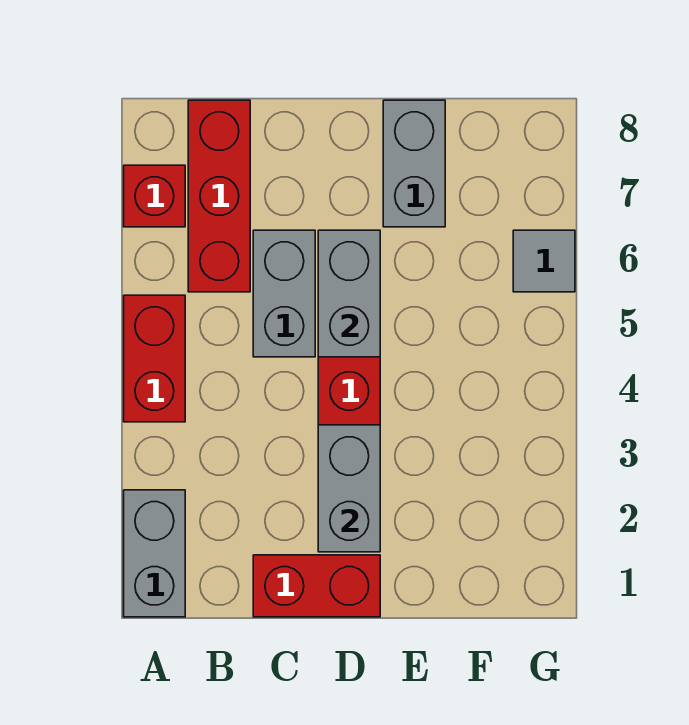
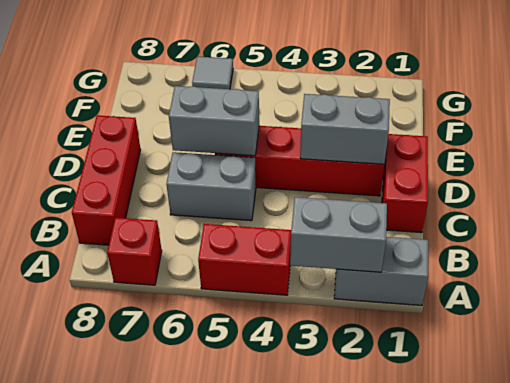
red 1x3 brick [188,100,250,292] -> red 1x3 brick turned to [72,115,141,245]
grey 1x2 brick [383,100,445,227] -> grey 1x2 brick moved to [290,197,387,272]

